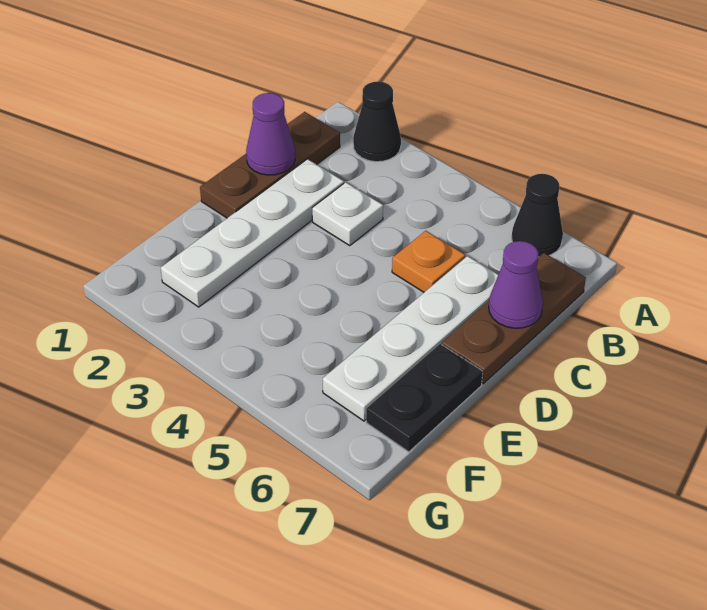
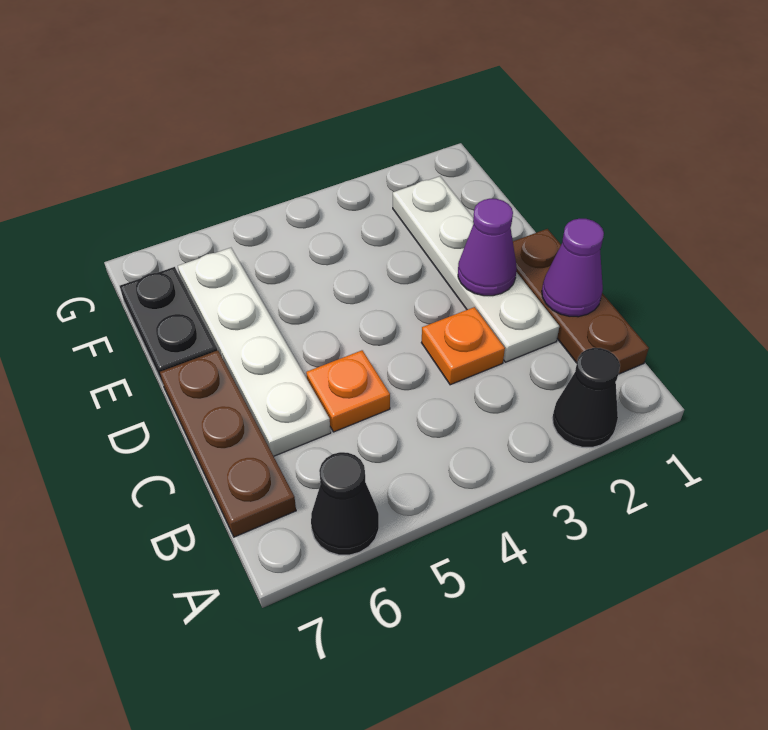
white 1x1 plate [312,182,383,245] -> orange 1x1 plate [421,307,505,385]
purple 1x1 cone [489,241,543,328] -> purple 1x1 cone moved to [458,199,517,296]

